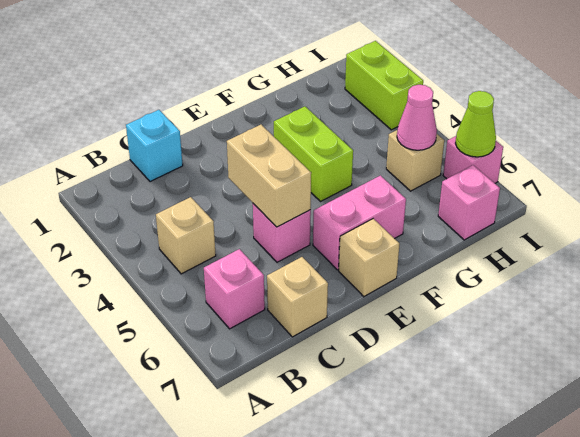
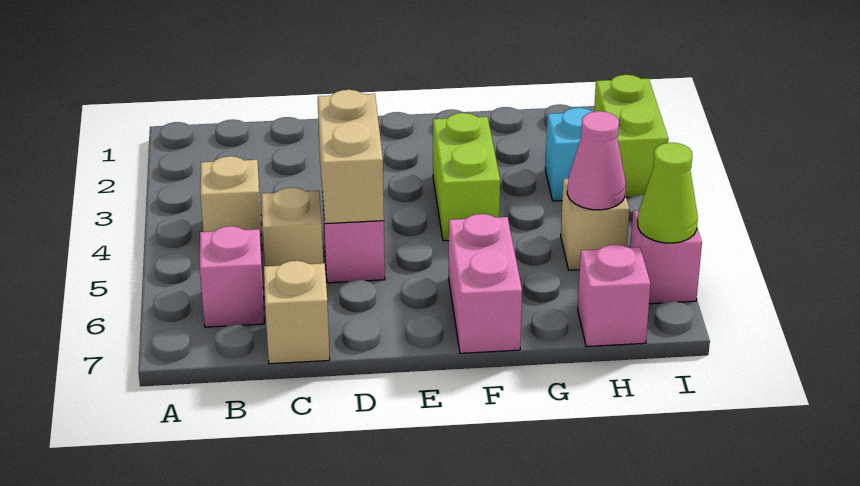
cyan 1x1 brick [126,110,183,182] -> cyan 1x1 brick moved to [545,108,598,201]
pink 1x2 brick [313,176,406,270] -> pink 1x2 brick turned to [449,214,522,353]
tan 1x1 brick [339,219,399,297] -> tan 1x1 brick moved to [262,188,323,266]

